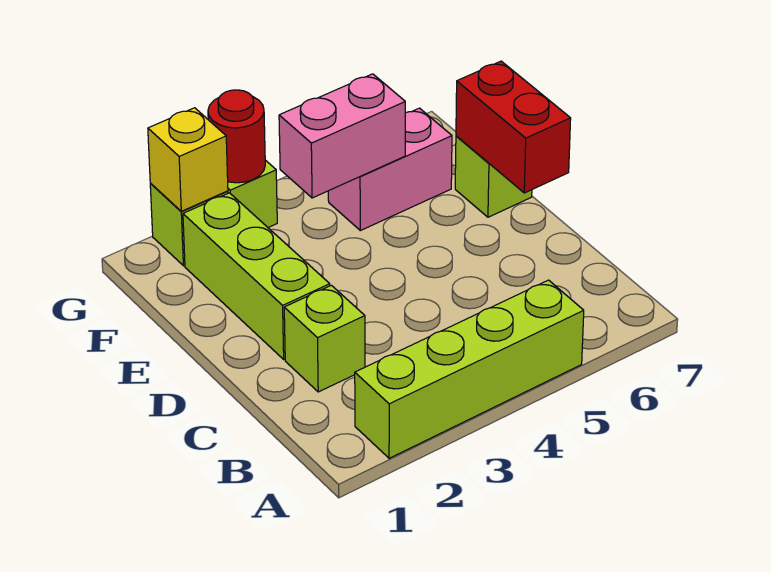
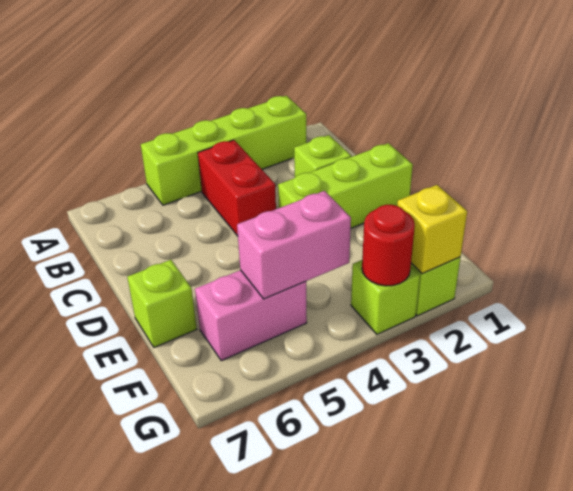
lime 1x3 brick [183,193,330,359] -> lime 1x3 brick turned to [278,143,413,228]
red 1x2 brick [456,61,571,193] -> red 1x2 brick moved to [198,140,276,236]

